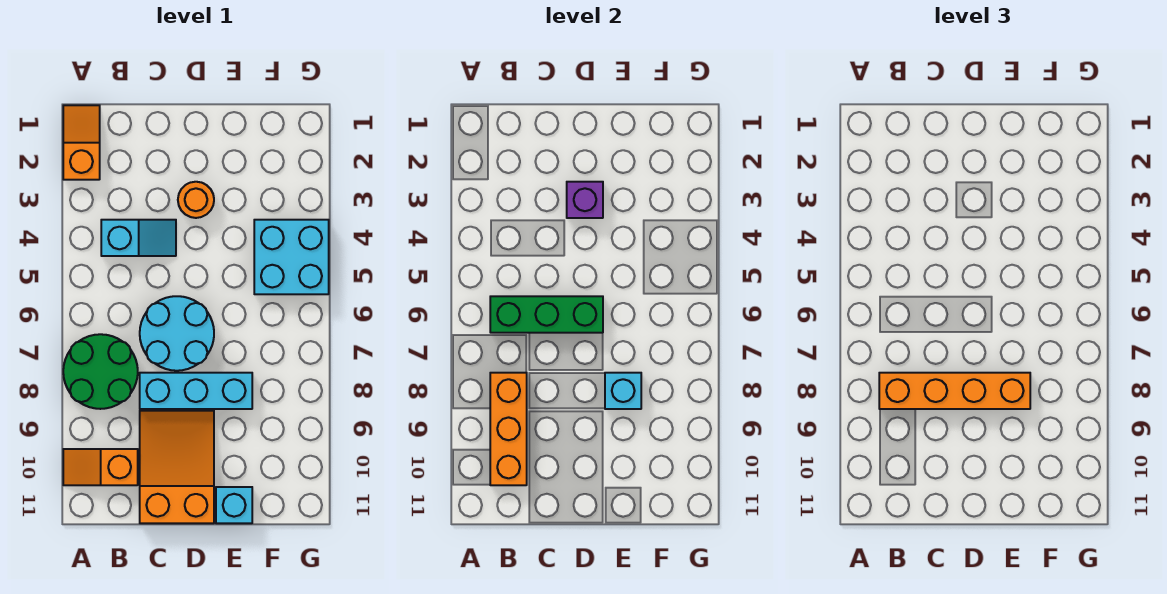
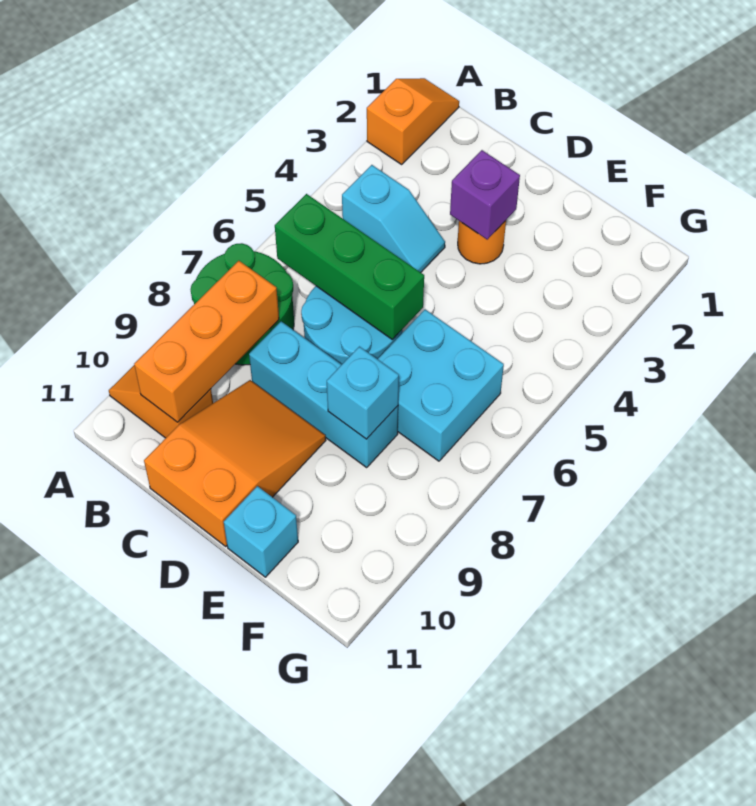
orange 1x4 brick [879,373,1030,409] -> none
cyan 2x2 brick [254,220,329,294] -> cyan 2x2 brick moved to [378,309,504,461]

